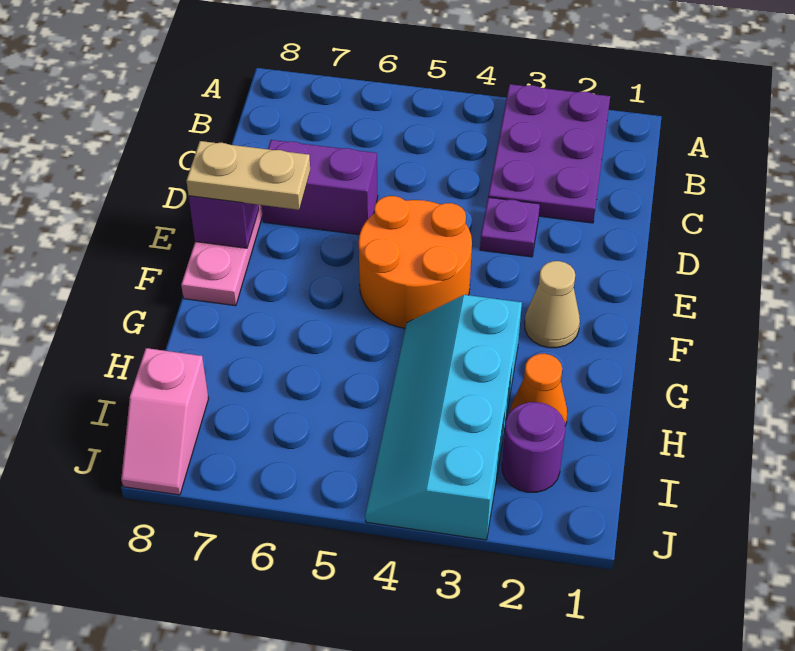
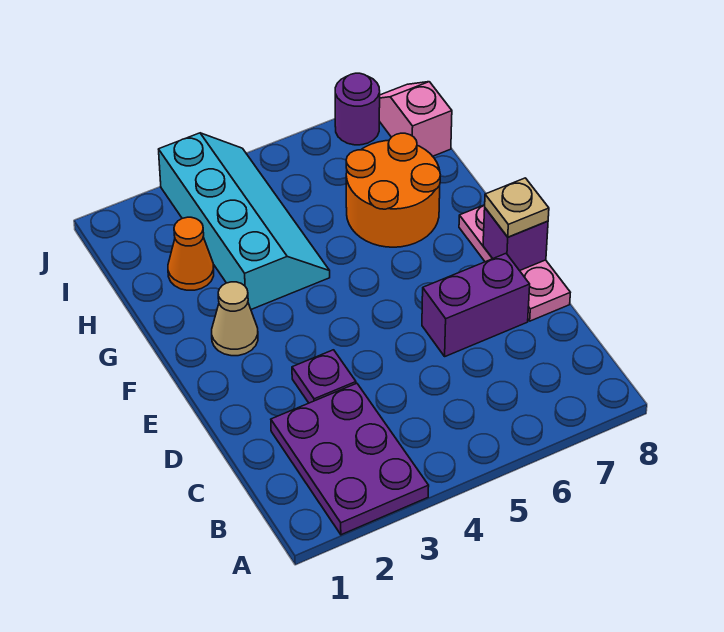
orange 2x2 round brick [359,196,472,328] -> orange 2x2 round brick moved to [346,133,440,247]
tan 1x2 plate [186,141,310,210] -> tan 1x1 plate [485,178,549,237]
purple 1x1 round brick [502,402,565,492] -> purple 1x1 round brick moved to [335,73,380,145]

